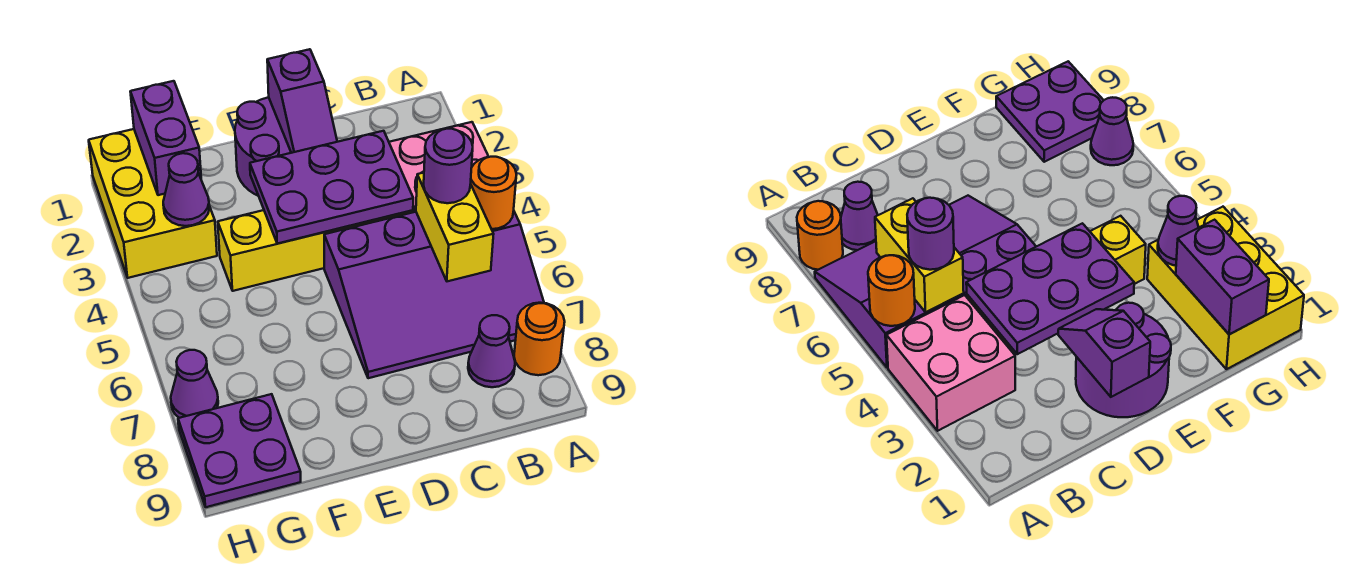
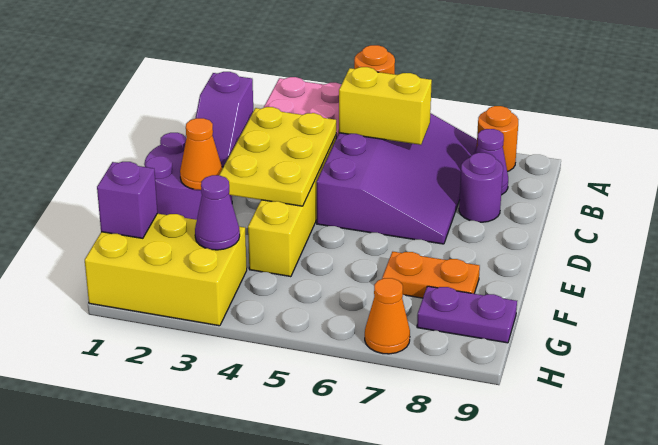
purple 1x1 round brick [424,129,473,203] -> purple 1x1 round brick moved to [459,153,503,222]
purple 2x3 plate [250,131,413,244] -> yellow 2x3 plate [219,107,336,206]
purple 1x2 slope [267,49,337,153] -> purple 1x2 slope turned to [196,72,253,167]
none -> orange 1x1 cone [180,118,222,190]
none -> orange 1x2 plate [382,252,480,298]
purple 1x2 brick [130,81,201,195] -> purple 1x1 brick [97,162,157,238]
purple 2x2 plate [178,394,301,507] -> purple 1x2 plate [417,286,517,343]
purple 1x1 cone [171,350,218,418] -> orange 1x1 cone [365,278,410,354]

